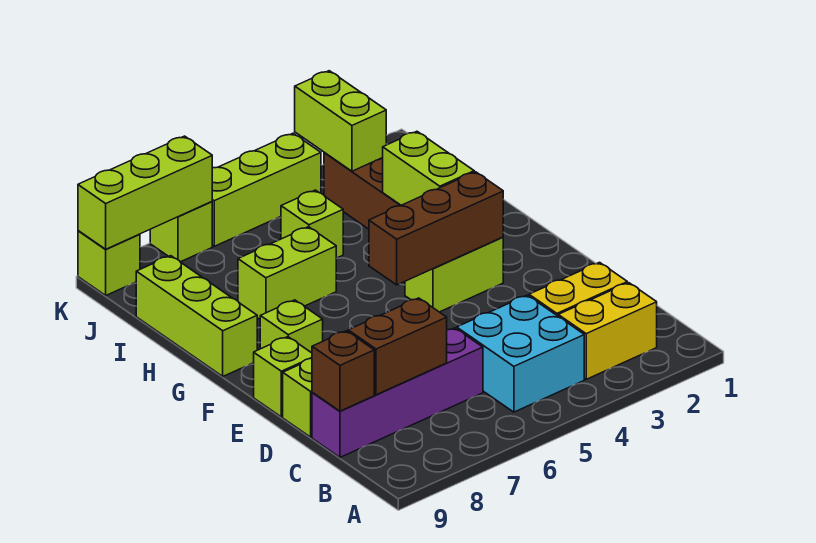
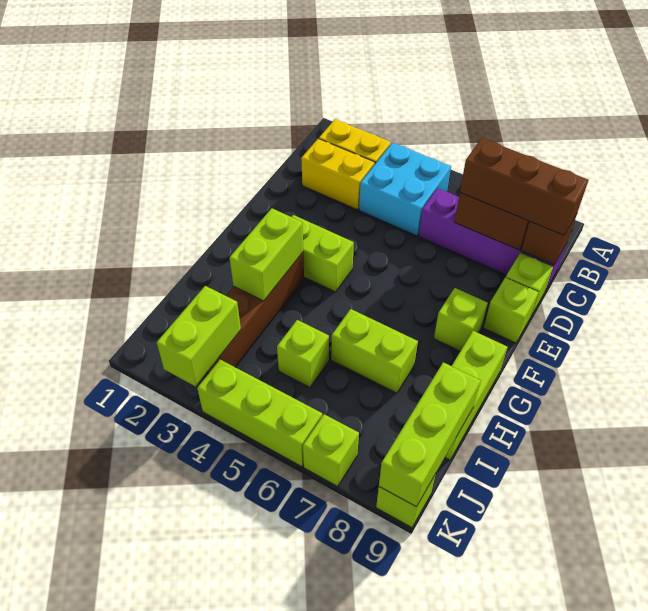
brown 1x3 brick [369,172,503,285] -> brown 1x3 brick moved to [460,138,588,235]
lime 1x3 brick [78,136,212,249] -> lime 1x3 brick turned to [379,362,481,507]

